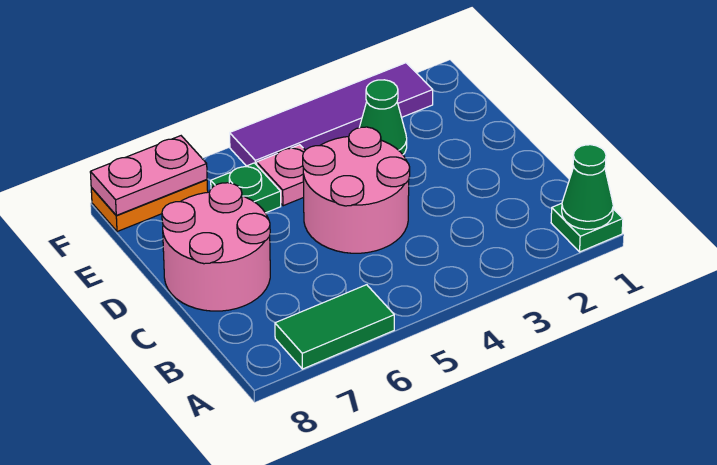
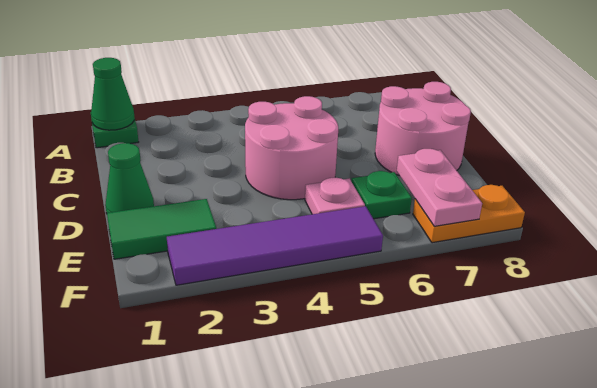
green 1x2 tile [275,285,394,369] -> green 1x2 tile moved to [107,199,216,259]
green 1x1 cone [360,80,407,154] -> green 1x1 cone moved to [105,143,154,213]
pink 1x2 plate [90,136,207,215] -> pink 1x2 plate turned to [397,149,482,226]

